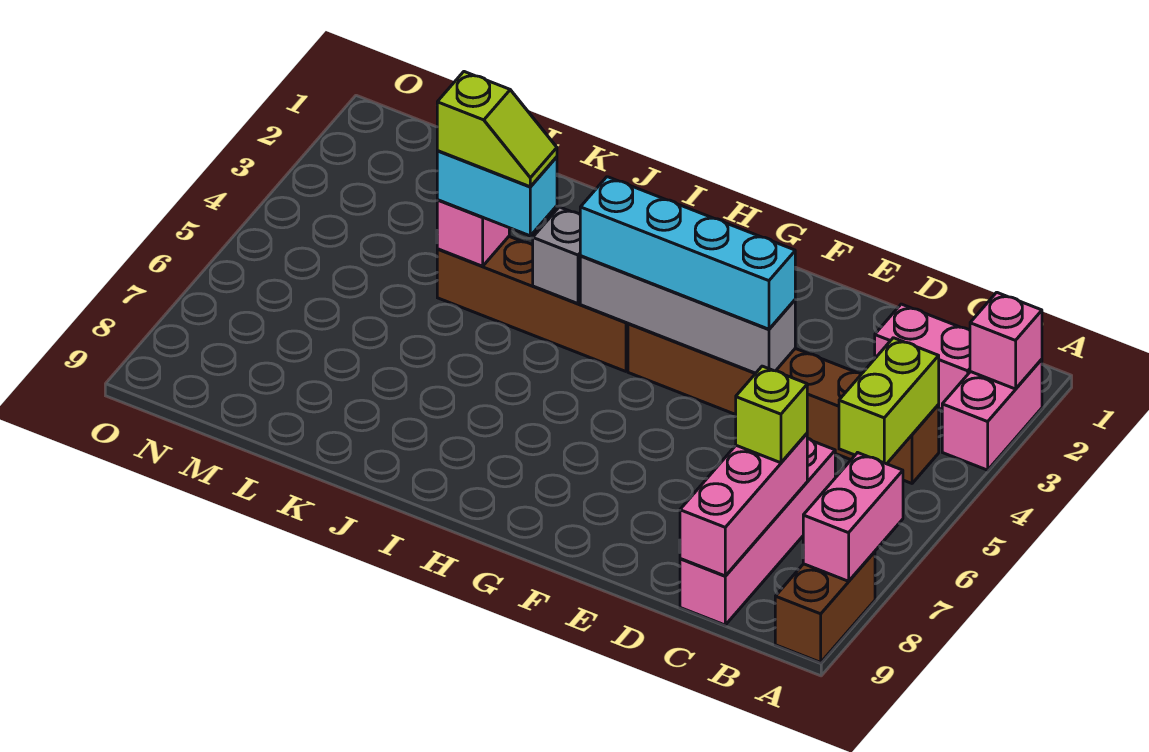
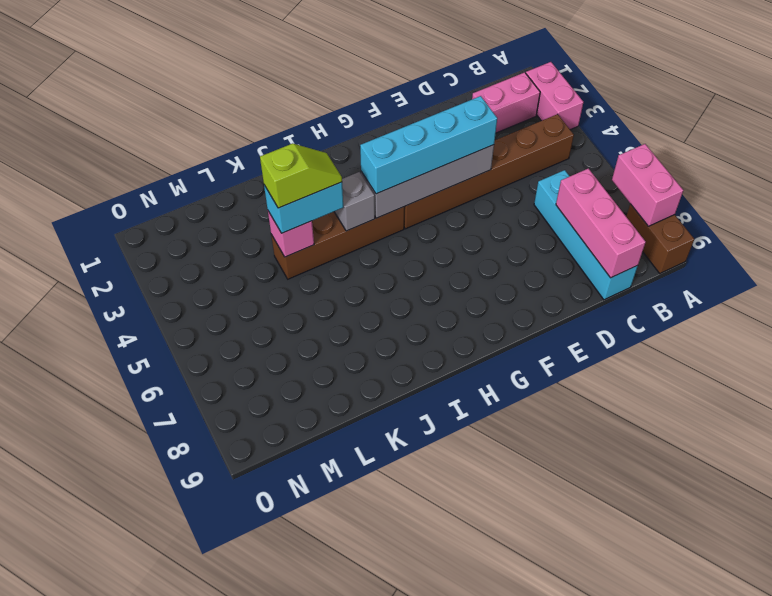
pink 1x1 brick [970,292,1042,389] -> none
lime 1x2 brick [839,338,939,464] -> none
pink 1x4 brick [680,438,835,625] -> cyan 1x4 brick [534,170,638,300]
lime 1x1 brick [736,366,807,463] -> none

